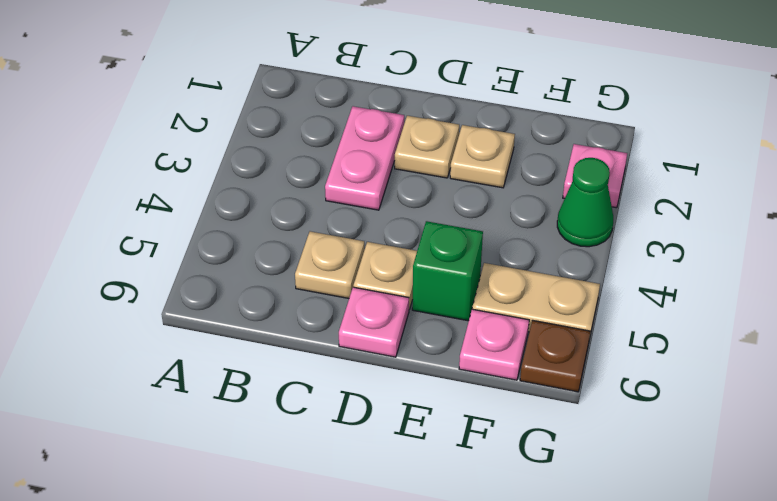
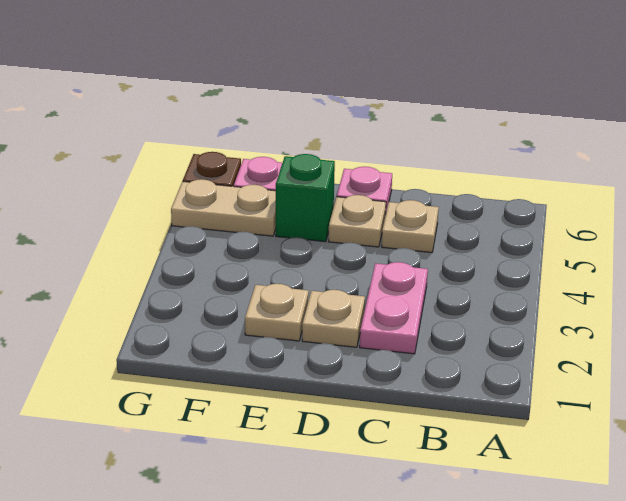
pink 1x1 plate [563,144,627,208] -> none
green 1x1 cone [557,158,613,247] -> none

